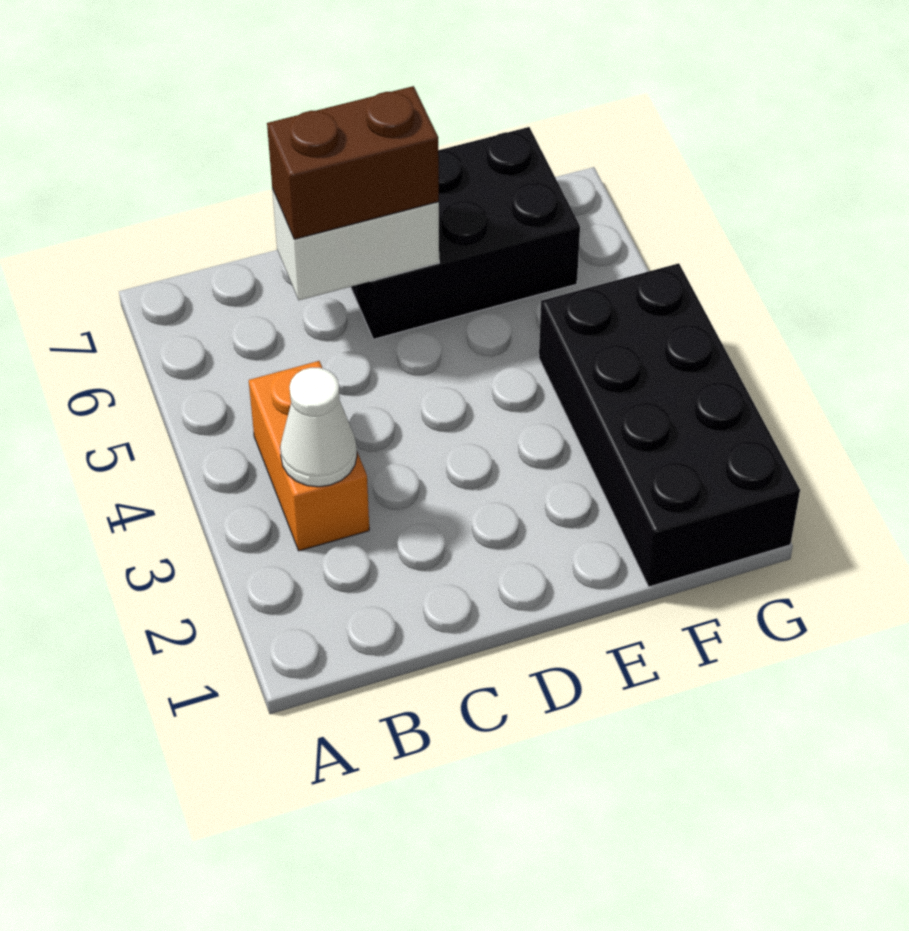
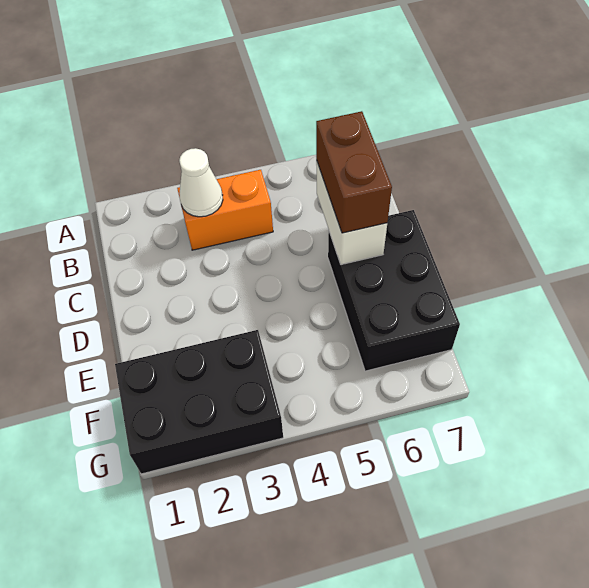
black 2x4 brick [539,263,800,587] -> black 2x3 brick [115,330,283,474]

